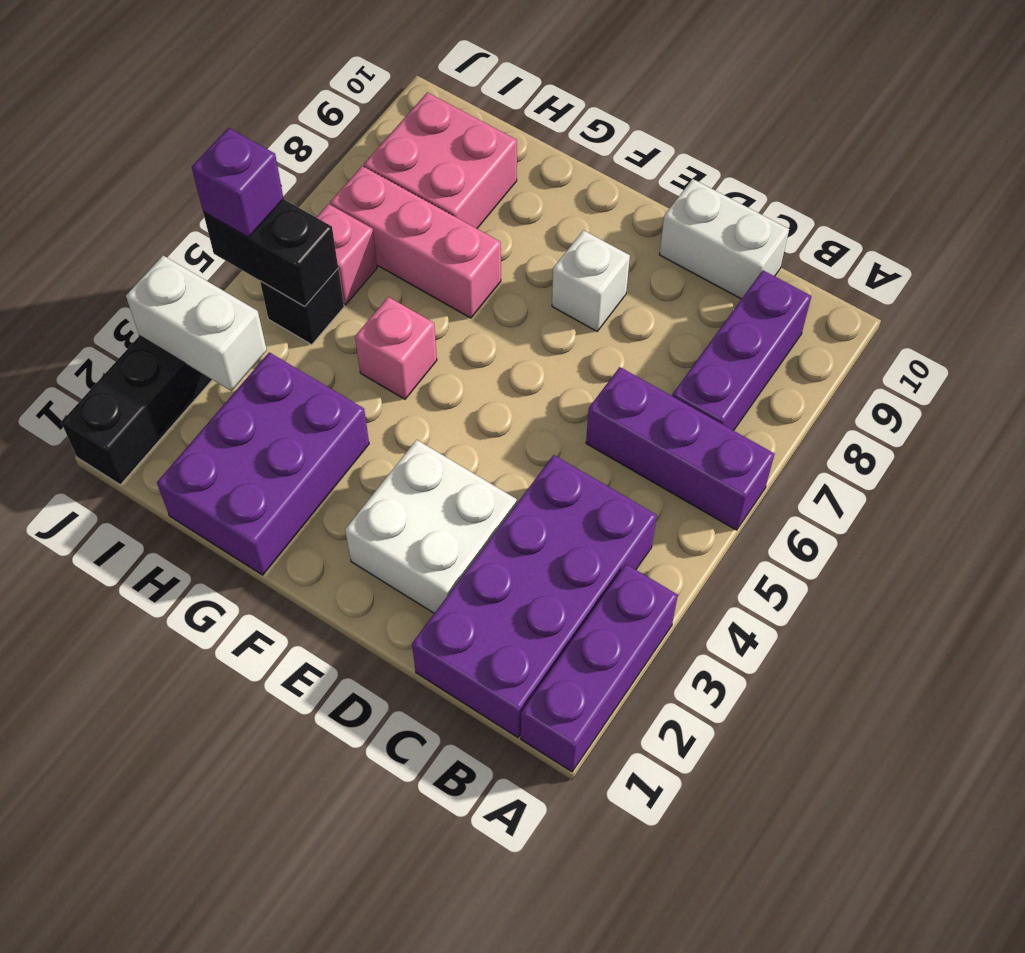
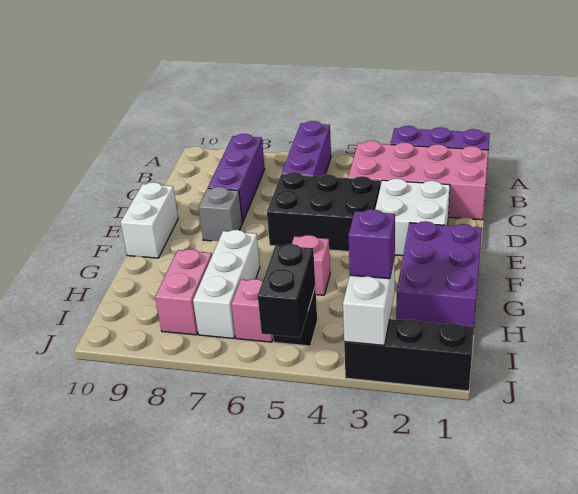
purple 2x4 brick [412,455,657,737] -> pink 2x4 brick [348,141,488,220]
purple 1x3 brick [672,270,811,431] -> purple 1x3 brick turned to [208,134,265,222]
white 1x2 brick [659,179,789,299] -> white 1x2 brick moved to [121,182,178,258]
none -> black 2x3 brick [267,172,380,251]
white 1x1 brick [552,230,630,331] -> grey 1x1 brick [199,187,243,241]
purple 2x3 brick [157,352,369,575] -> purple 2x3 brick turned to [396,221,482,334]
pink 1x3 brick [330,166,501,318] -> white 1x3 brick [193,230,260,339]
pink 2x2 brick [364,92,517,229] -> pink 1x2 brick [155,249,212,335]
purple 1x1 brick [192,128,284,237] -> purple 1x1 brick moved to [349,209,395,279]

